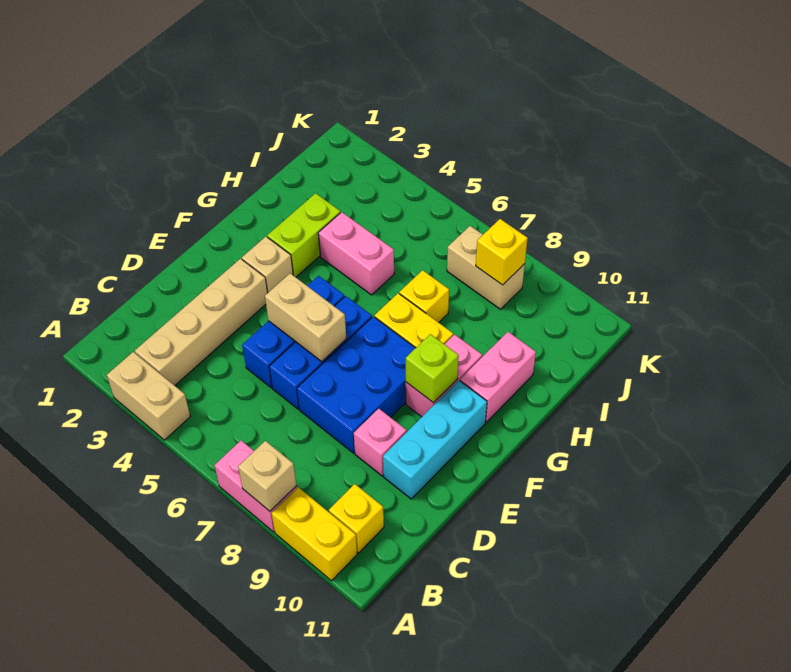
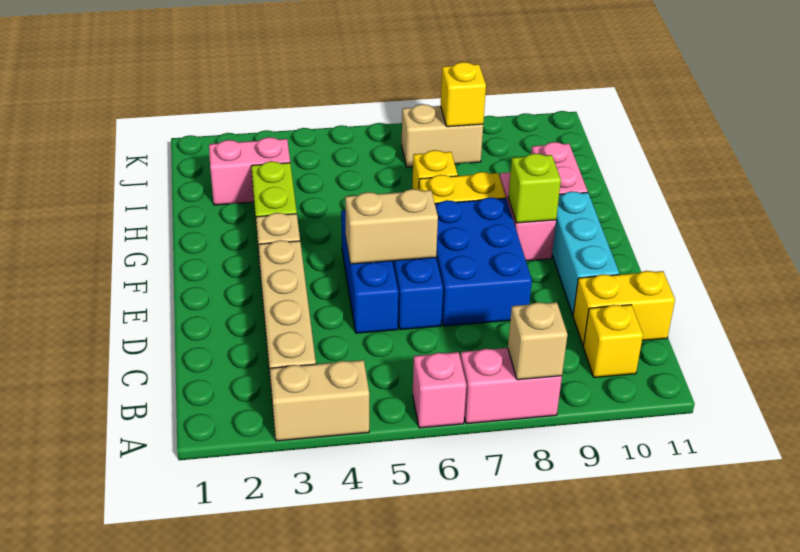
yellow 1x2 brick [272,487,357,581] -> yellow 1x2 brick moved to [573,271,675,346]
pink 1x1 brick [354,409,407,476] -> pink 1x1 brick moved to [413,352,466,428]
pink 1x2 brick [318,212,394,295] -> pink 1x2 brick moved to [209,137,290,205]

